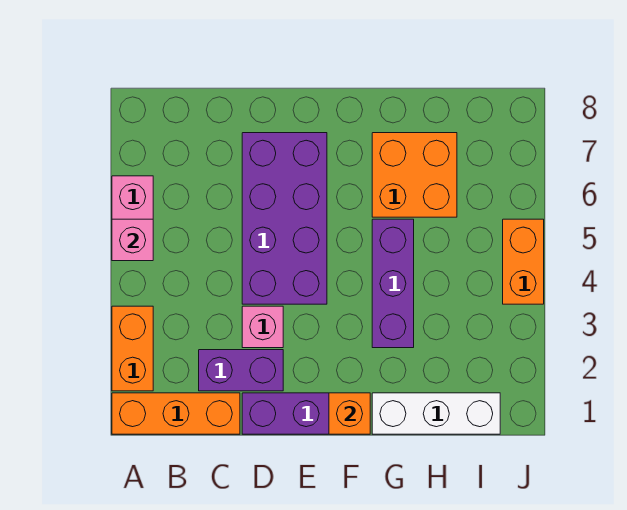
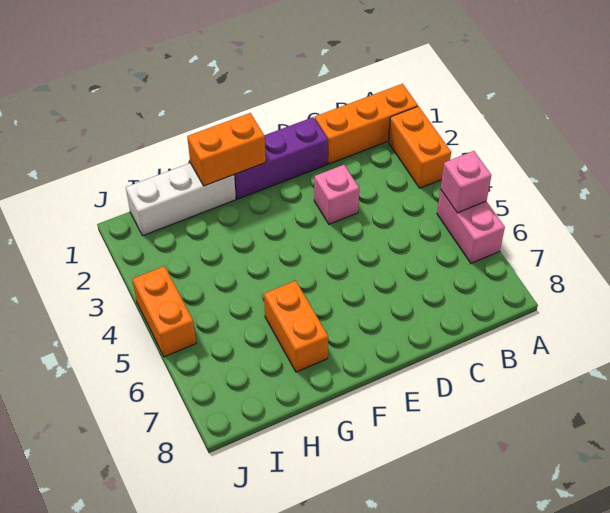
purple 1x2 brick [199,350,283,391] -> none
purple 2x4 brick [242,133,327,304] -> none
orange 1x1 brick [329,393,370,434] -> orange 1x2 brick [187,113,266,186]
purple 1x3 brick [372,219,414,348] -> none
orange 2x2 brick [372,133,457,217] -> orange 1x2 brick [264,281,328,372]

